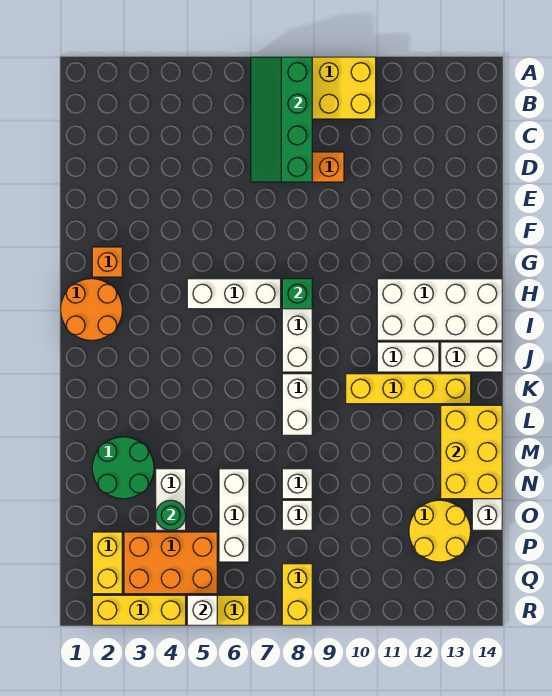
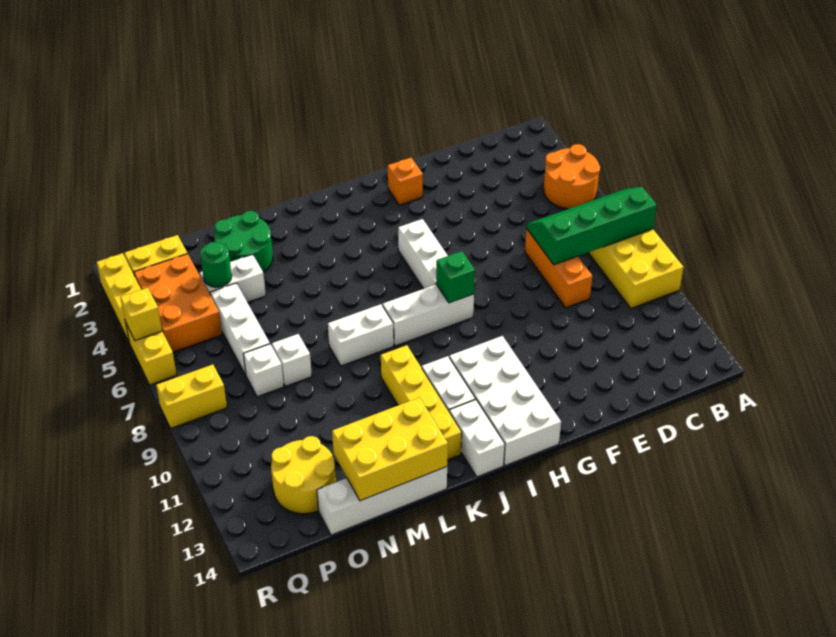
orange 2x2 round brick [61,279,122,340] -> orange 2x2 round brick moved to [544,144,600,209]
white 1x3 brick [219,469,249,562] -> white 1x3 brick turned to [210,283,270,375]
white 1x1 brick [187,595,217,625] -> yellow 1x1 brick [120,288,162,340]

